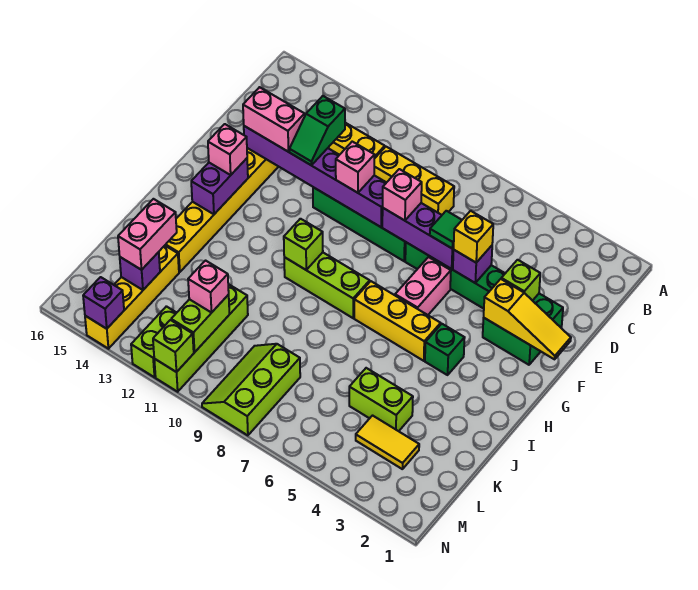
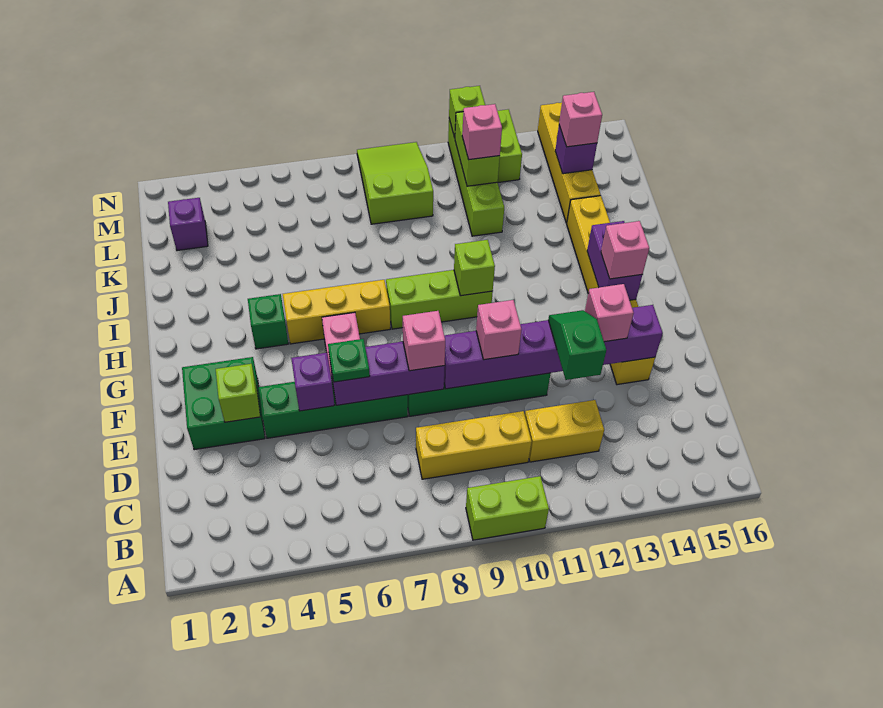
yellow 1x1 brick [454,211,493,263] -> none
green 1x1 tile [430,211,462,249] -> green 1x1 plate [328,339,370,382]
pink 1x2 brick [243,87,305,151] -> pink 1x1 brick [585,284,634,342]
yellow 1x3 slope [484,279,571,359] -> none
lime 1x2 brick [349,368,413,431] -> lime 1x2 brick moved to [466,476,549,540]
pink 1x2 brick [118,199,177,270] -> pink 1x1 brick [559,92,602,147]
yellow 1x2 tile [356,416,419,469] -> none
lime 2x3 slope [202,344,300,435] -> lime 2x3 slope turned to [357,142,433,224]
purple 1x1 brick [83,277,124,329] -> purple 1x1 brick moved to [168,198,208,251]

